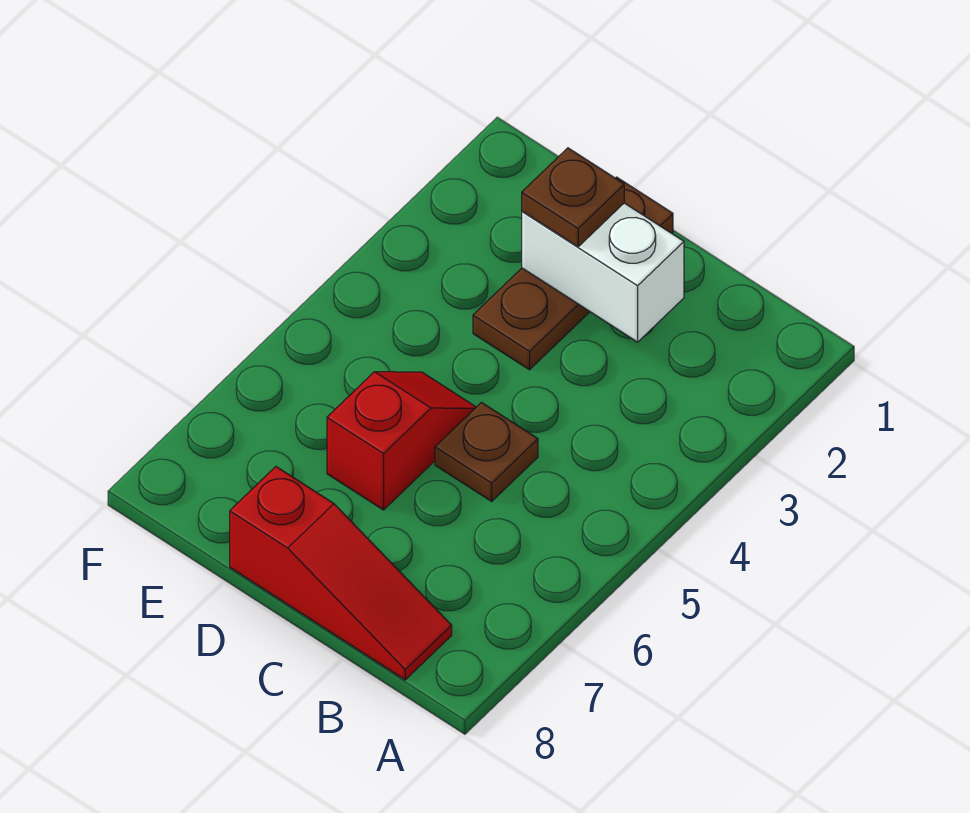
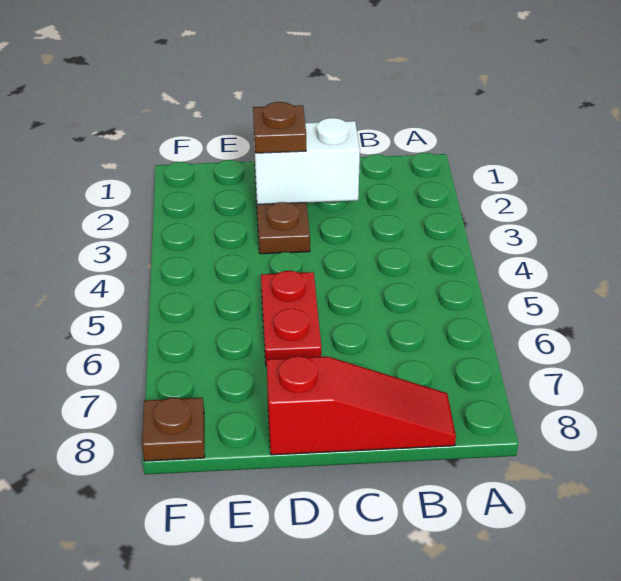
brown 1x1 plate [435,403,538,501] -> brown 1x1 plate moved to [142,398,205,461]
red 1x2 slope [327,372,476,510] -> red 1x2 plate [261,271,321,366]

